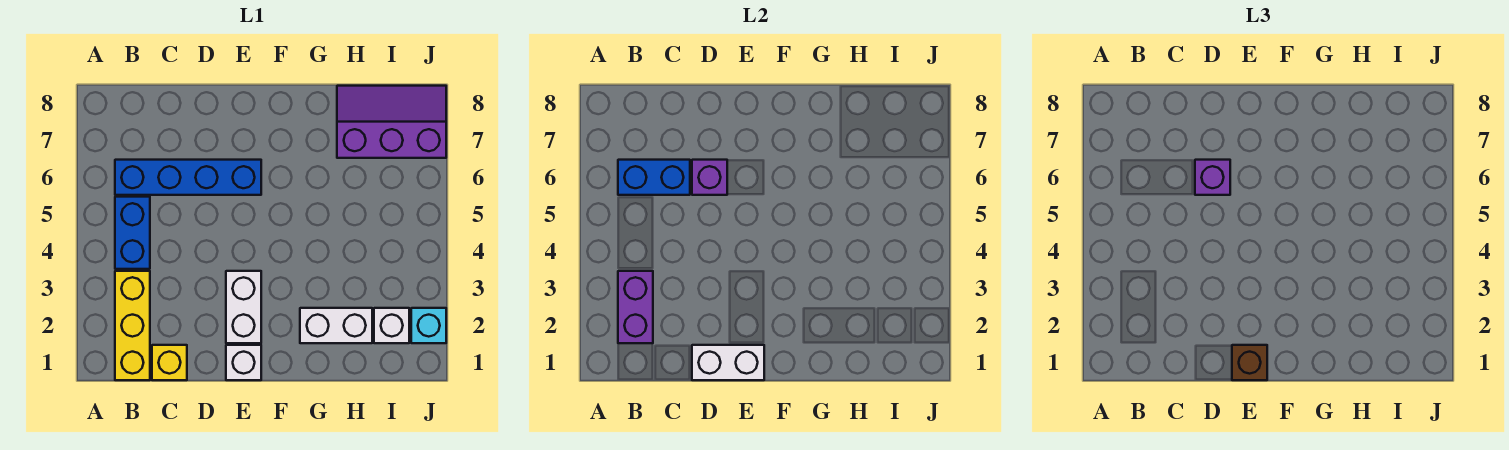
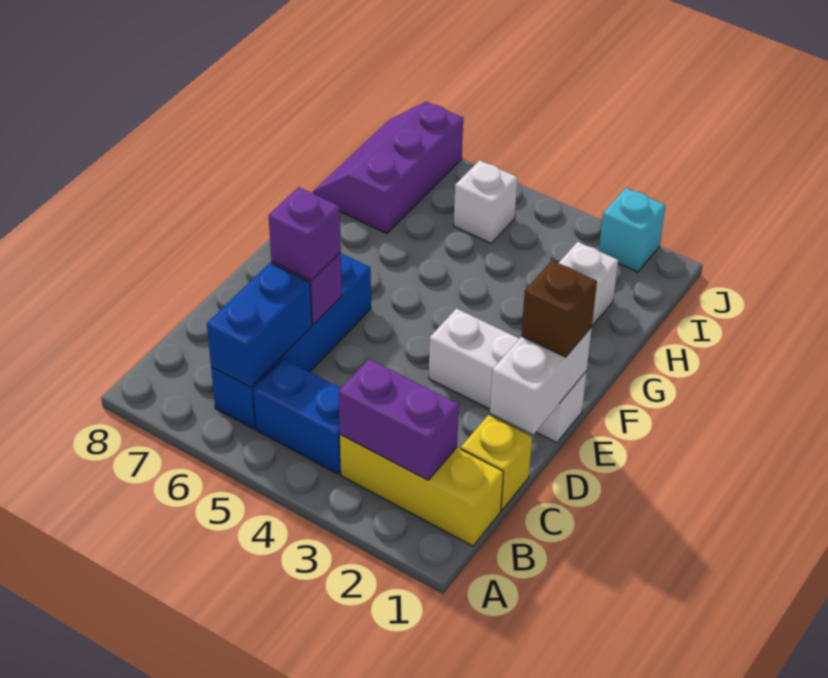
white 1x1 brick [374,308,409,343] -> white 1x1 brick moved to [454,160,518,243]

